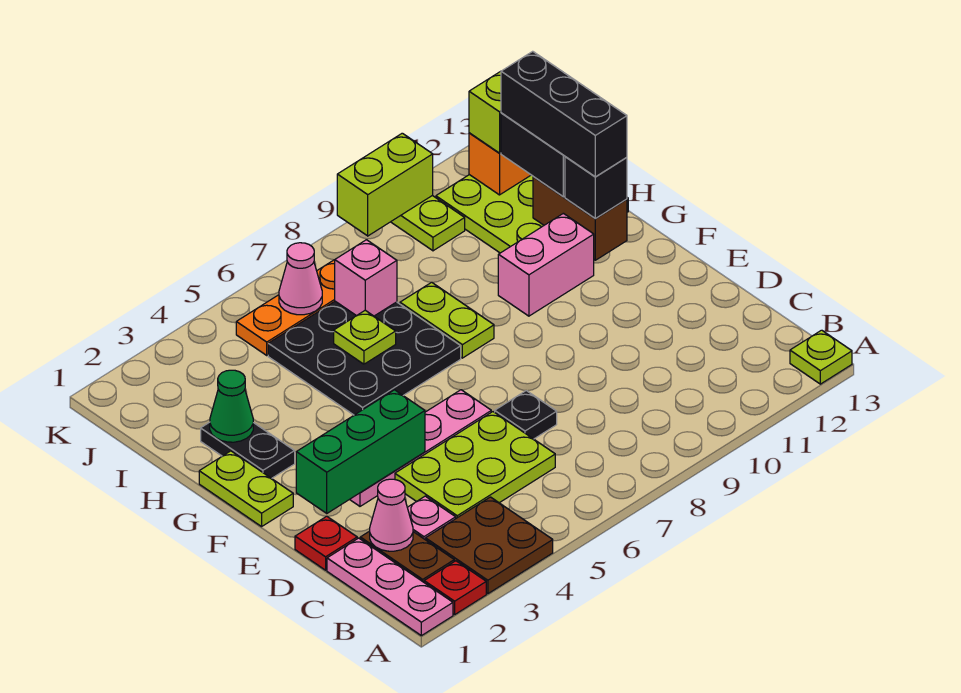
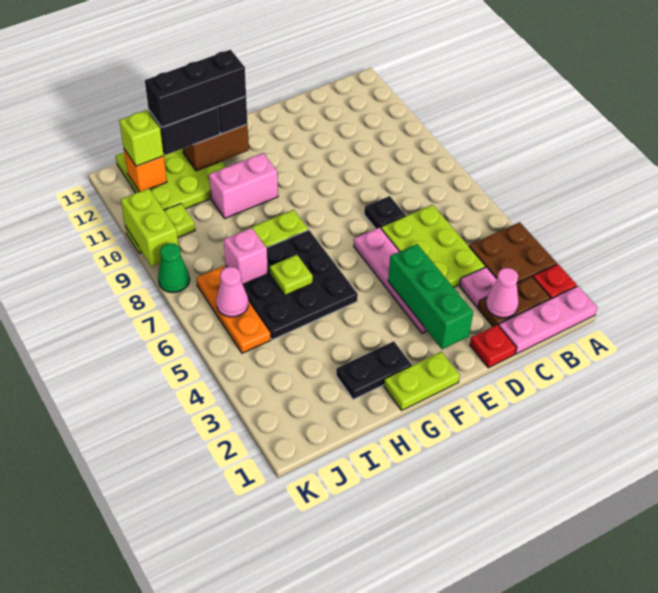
lime 1x1 plate [790,330,852,384] -> none
pink 1x2 brick [498,213,594,316] -> pink 1x2 brick turned to [209,153,278,218]
green 1x1 cone [210,370,253,442] -> green 1x1 cone moved to [158,243,190,293]

